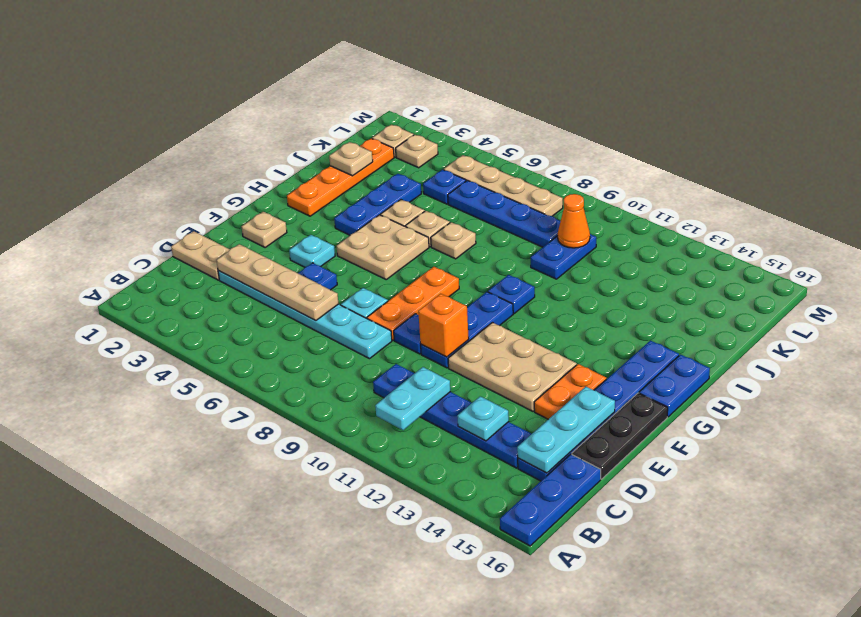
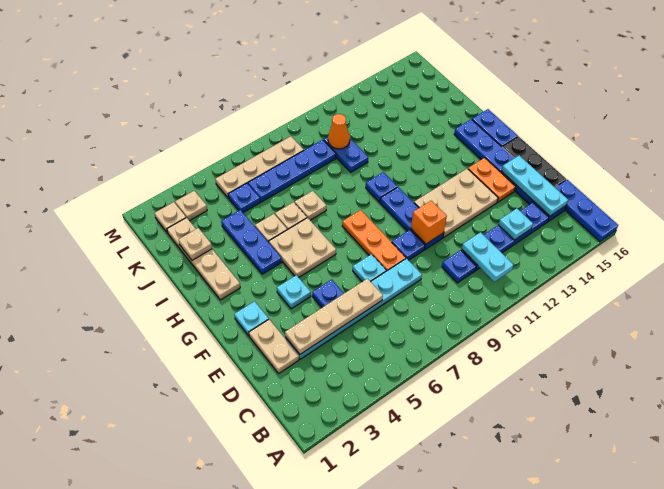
tan 1x2 plate [171,231,230,280] -> tan 1x2 plate turned to [249,319,299,373]
tan 1x1 plate [242,212,287,247] -> cyan 1x1 plate [234,301,269,336]
orange 1x4 plate [287,138,394,216] -> tan 1x4 plate [167,218,240,300]

